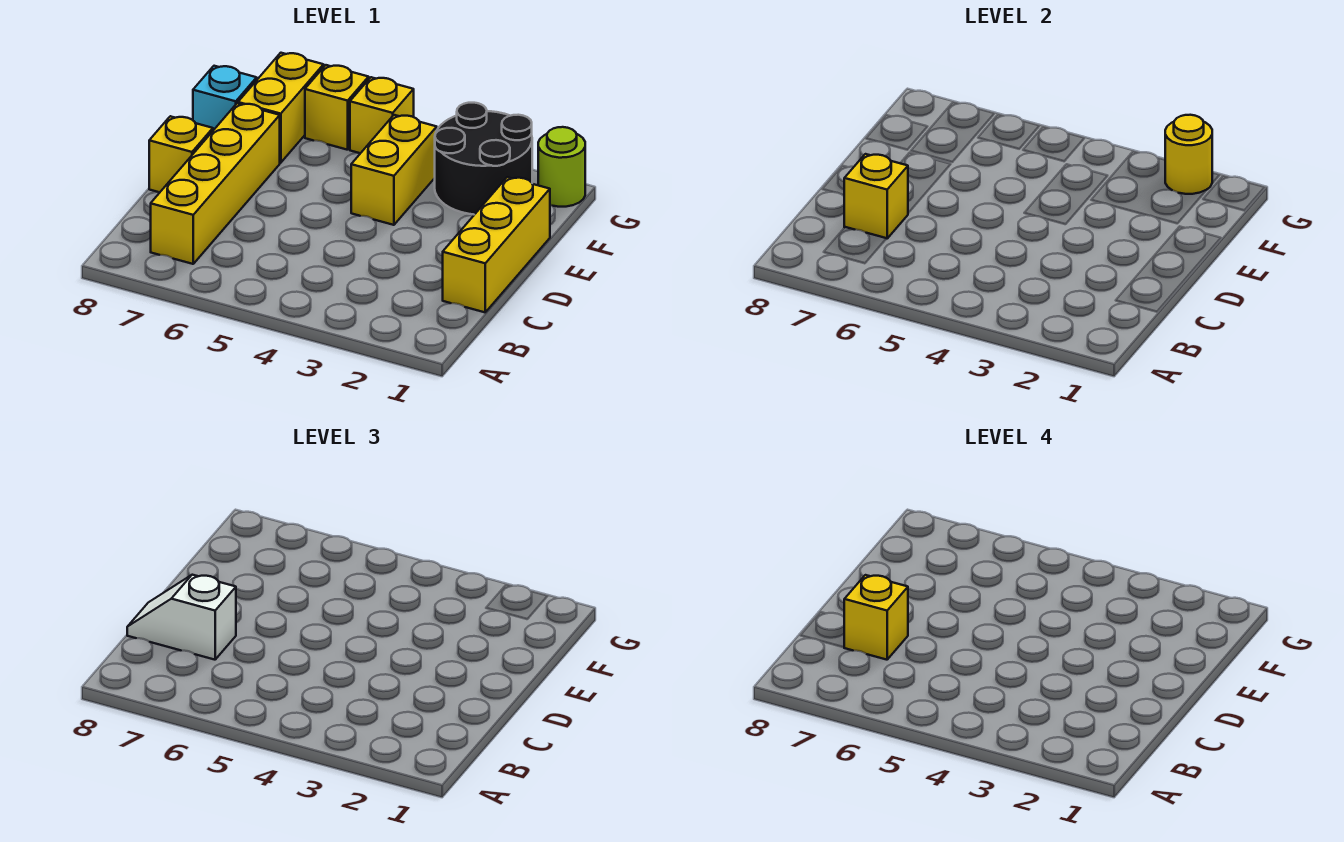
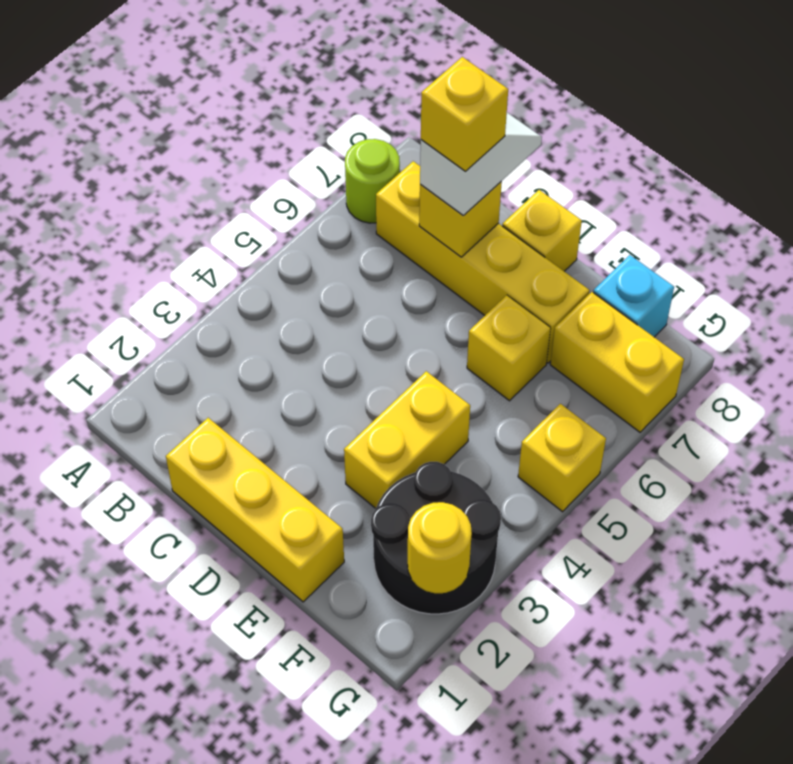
yellow 1x2 brick [351,115,437,225] -> yellow 1x2 brick turned to [344,371,470,508]
lime 1x1 round brick [538,127,585,207] -> lime 1x1 round brick moved to [345,139,400,223]
yellow 1x1 brick [305,65,369,150] -> yellow 1x1 brick moved to [467,295,551,401]

